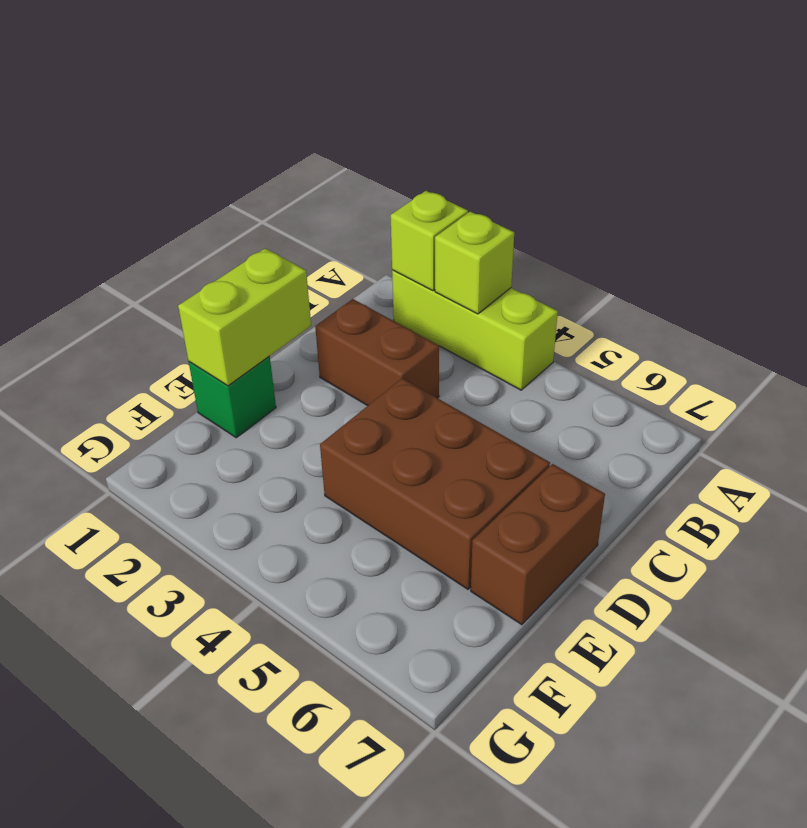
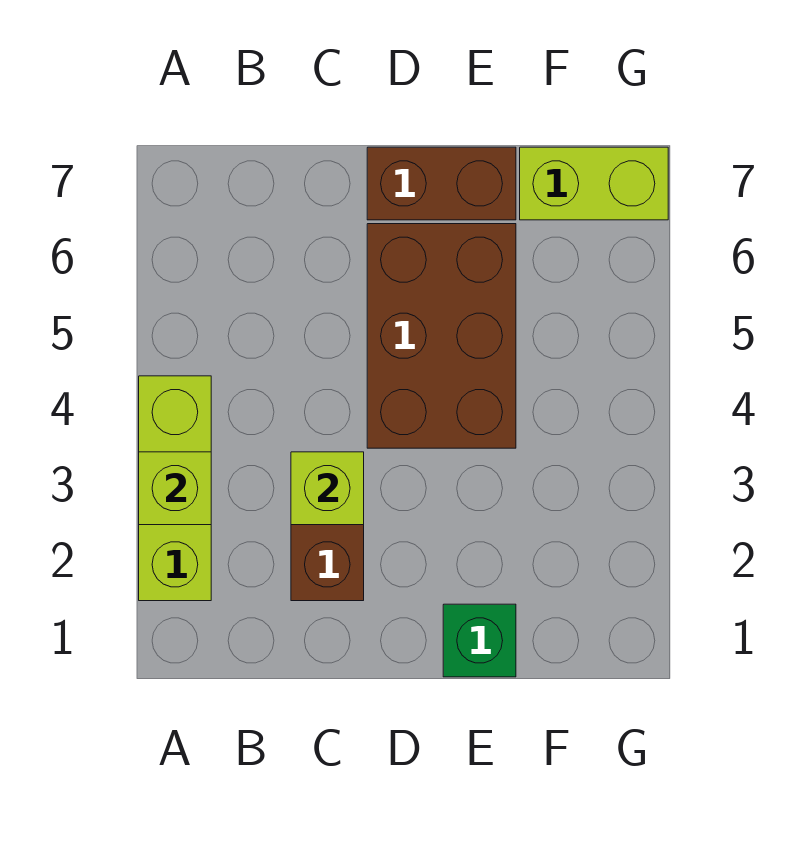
lime 1x1 brick [391,191,468,291] -> lime 1x1 brick moved to [291,452,364,525]
lime 1x2 brick [178,248,311,386] -> lime 1x2 brick moved to [520,147,668,220]

